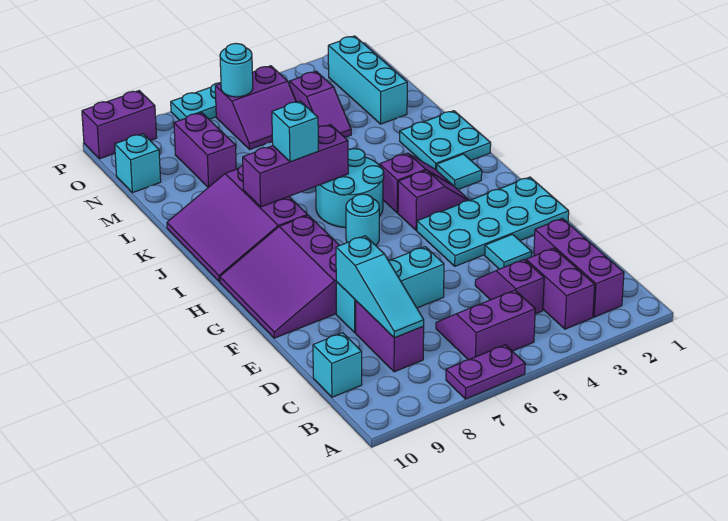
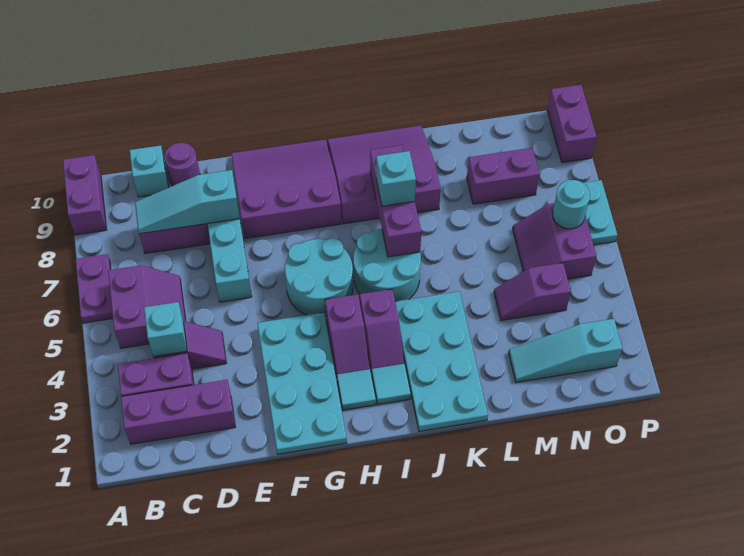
none -> purple 1x2 brick [63,155,107,235]
none -> purple 1x1 round brick [164,143,200,186]
cyan 1x1 tile [485,234,532,269] -> cyan 1x1 tile moved to [337,369,376,410]
cyan 1x1 round brick [346,194,379,245] -> cyan 2x2 round brick [285,238,353,317]
cyan 2x2 plate [400,111,491,170] -> cyan 2x4 plate [395,291,488,431]
cyan 1x3 brick [328,36,407,124] -> cyan 1x3 slope [509,319,622,382]
cyan 1x1 brick [115,134,161,193] -> cyan 1x1 brick moved to [144,302,187,357]

